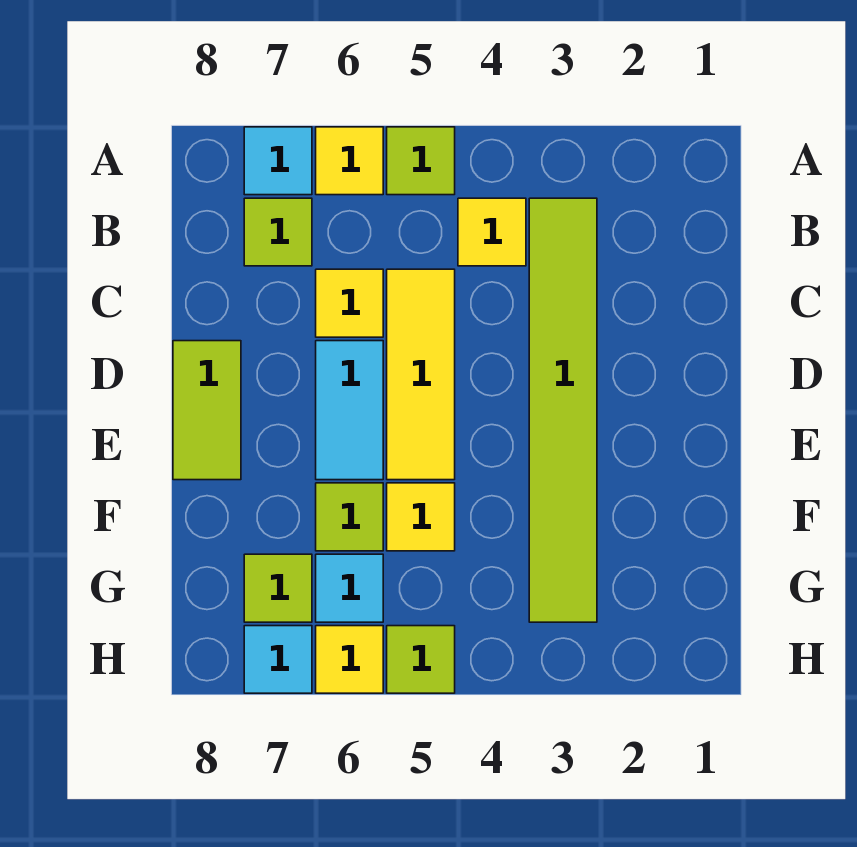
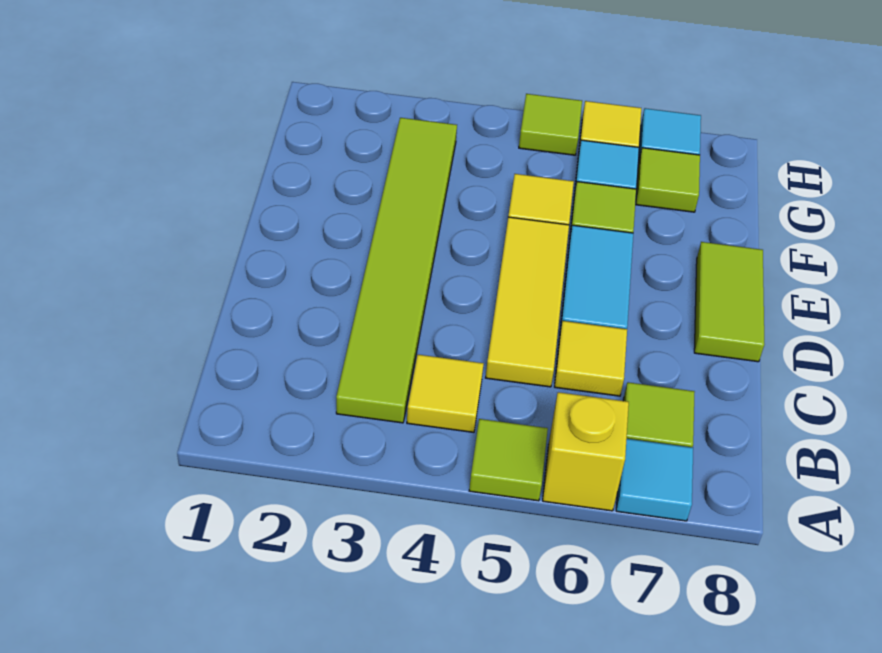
yellow 1x1 tile [316,127,383,195] -> yellow 1x1 brick [543,392,629,511]

